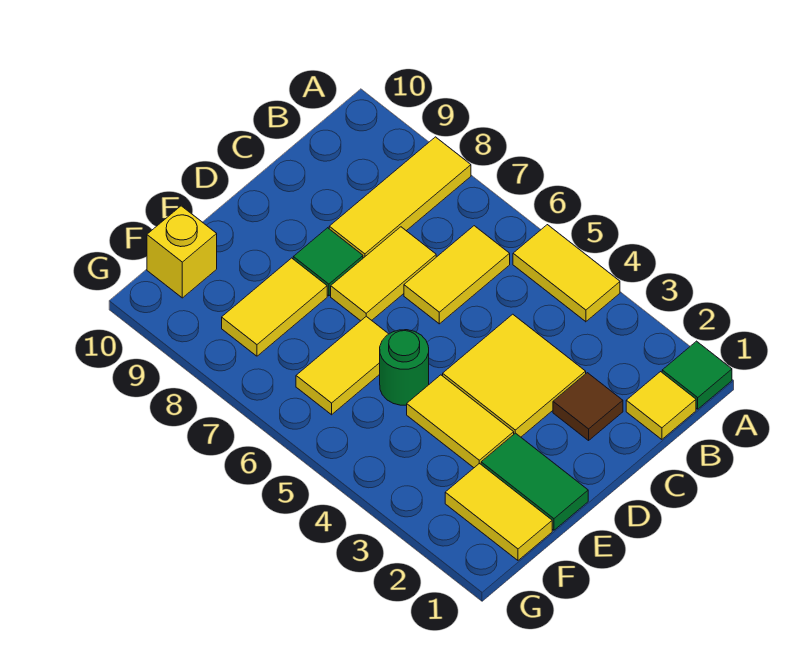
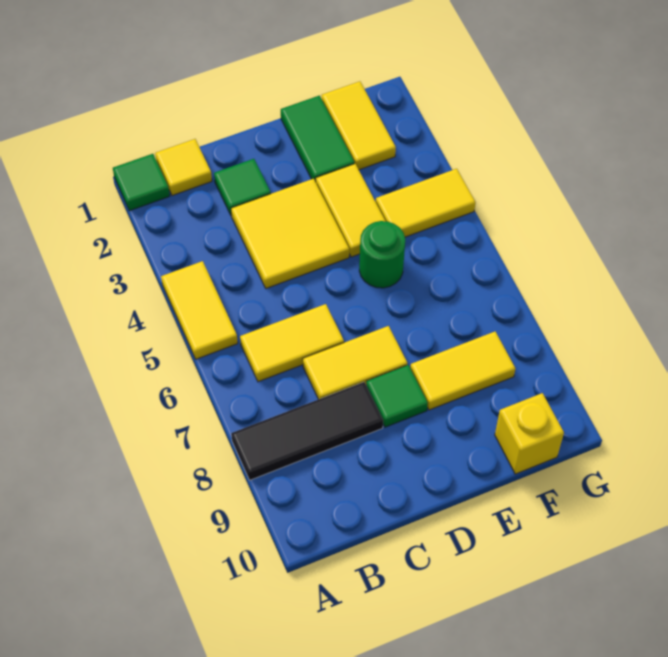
yellow 1x3 tile [329,137,471,258] -> black 1x3 tile [231,382,383,480]
brown 1x1 tile [553,373,623,440] -> green 1x1 tile [214,159,271,216]
yellow 1x2 tile [296,316,388,415] -> yellow 1x2 tile moved to [376,169,476,237]

